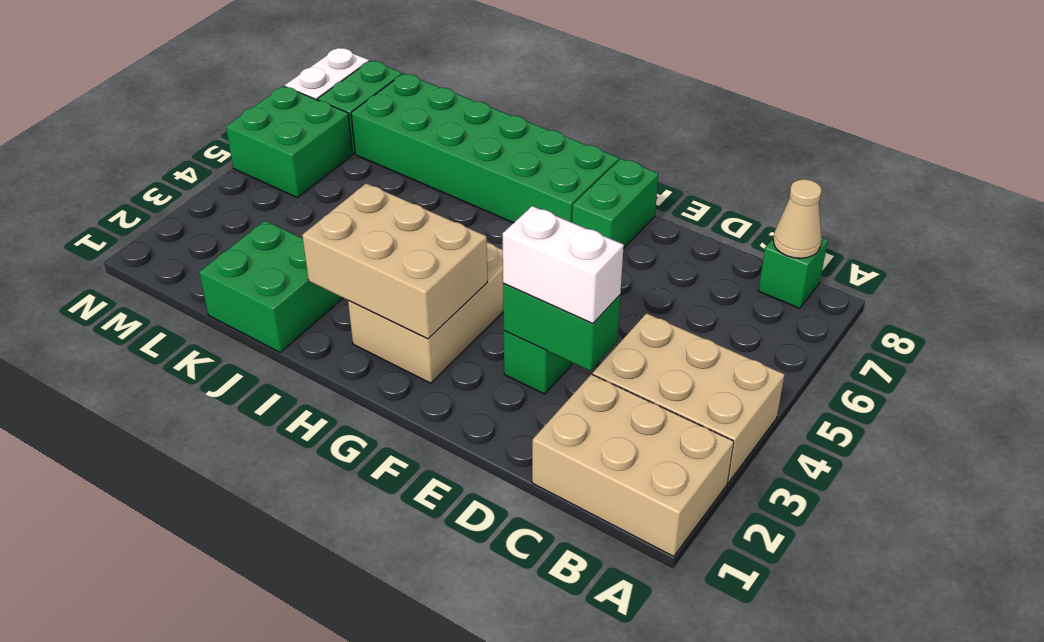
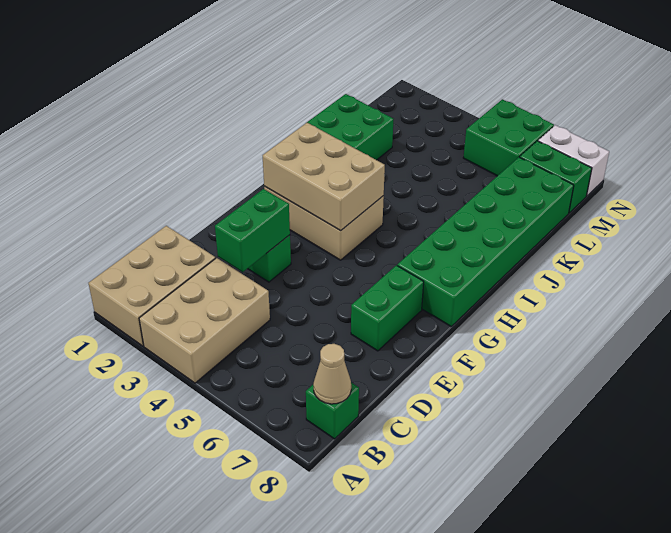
white 1x2 brick [503,206,624,324] -> none
green 1x2 brick [572,159,658,249] -> green 1x2 brick turned to [351,265,424,351]
tan 2x3 brick [302,183,487,339] -> tan 2x3 brick turned to [263,123,385,231]

